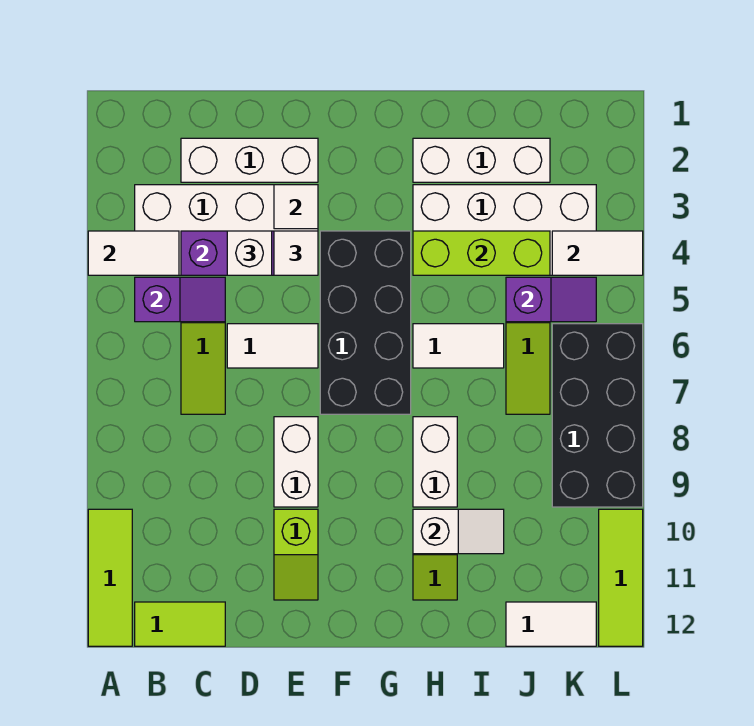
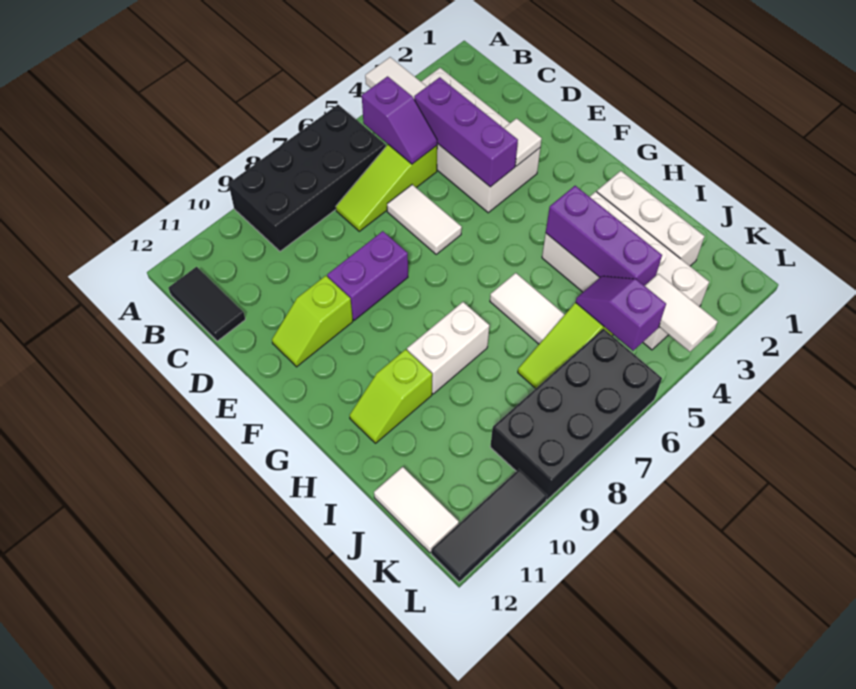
lime 1x3 tile [88,509,132,646] -> none
lime 1x2 tile [135,602,225,646] -> black 1x2 tile [168,267,245,341]
white 1x3 brick [181,138,318,182] -> none
white 1x1 brick [227,231,272,275] -> none
white 1x1 tile [274,231,318,275] -> none
white 1x2 brick [274,417,318,507] -> purple 1x2 brick [327,231,408,320]
black 2x4 brick [320,231,411,414] -> black 2x4 brick moved to [229,105,386,251]
lime 1x3 brick [413,231,550,275] -> purple 1x3 brick [546,186,662,286]
white 1x2 slope [413,509,504,554] -> none
purple 1x2 slope [506,277,596,322] -> purple 1x2 slope turned to [576,276,666,351]
lime 1x3 tile [599,509,643,646] -> black 1x3 tile [431,469,547,582]

